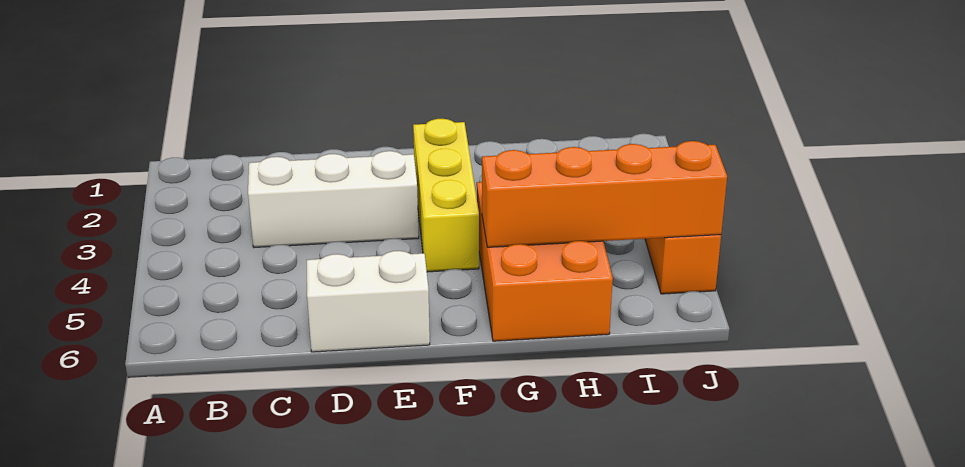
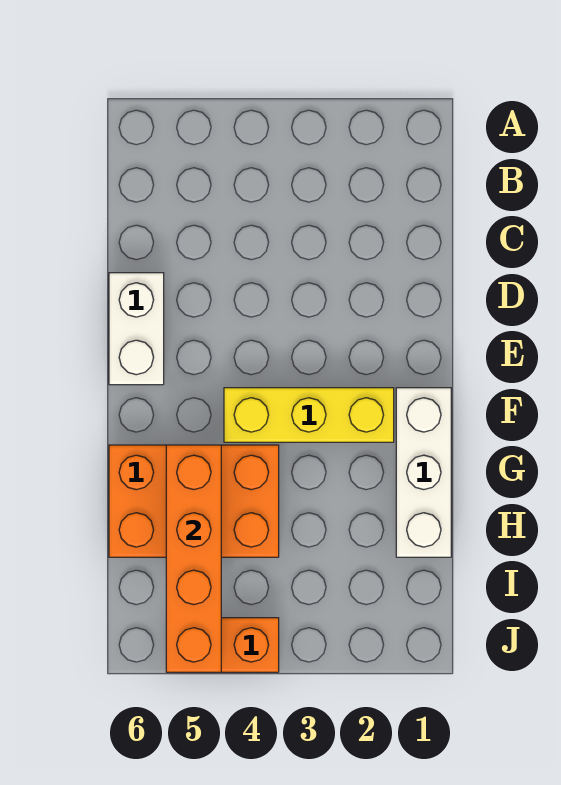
white 1x3 brick [248,151,419,247] -> white 1x3 brick moved to [396,388,451,557]

